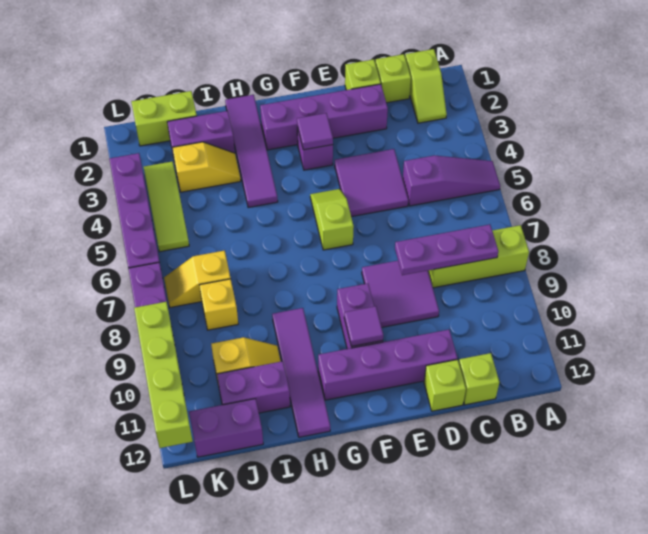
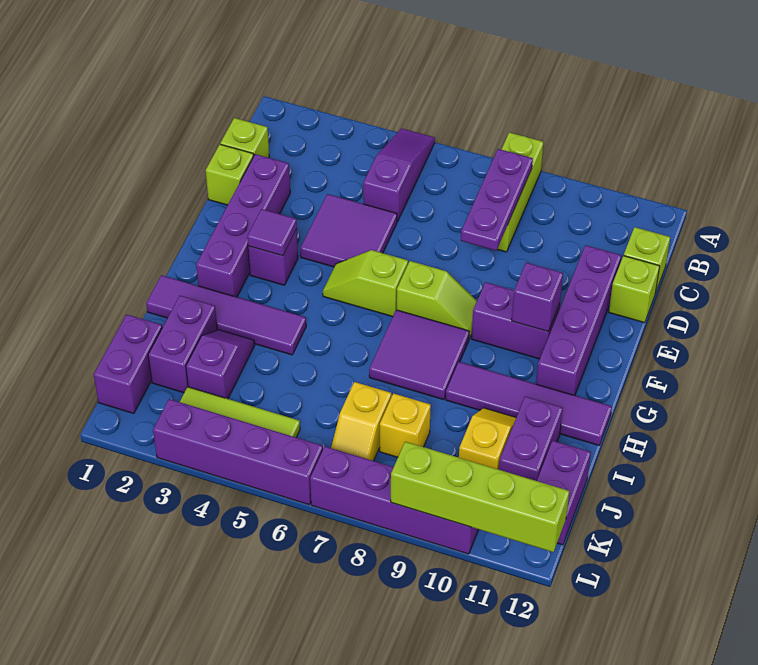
lime 1x2 slope [405,49,447,123] -> lime 1x2 slope moved to [397,261,477,338]
purple 2x2 tile [362,261,439,327] -> purple 2x2 tile moved to [369,310,470,400]
purple 1x1 tile [344,306,383,346] -> purple 1x1 brick [512,263,563,332]
yellow 1x2 slope [172,142,241,192] -> purple 1x2 slope [186,330,255,399]
lime 1x2 brick [131,91,197,146] -> purple 1x2 brick [94,314,162,414]

